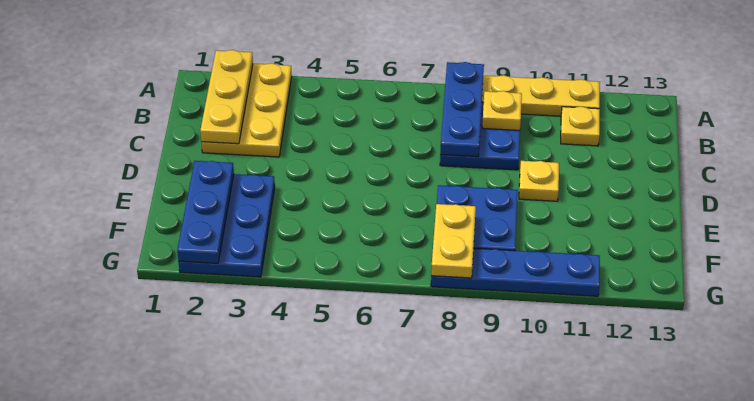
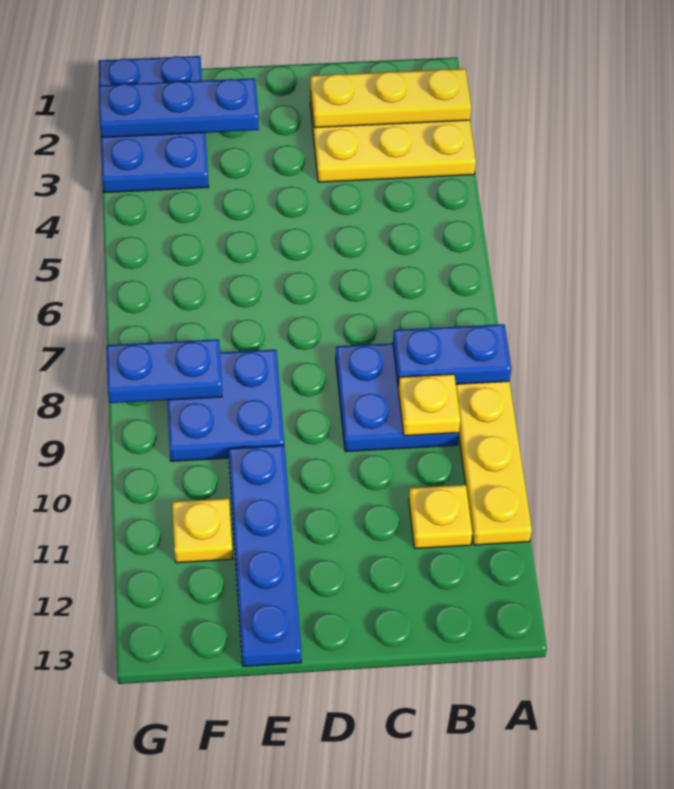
blue 1x3 plate [440,62,484,157] -> blue 1x2 plate [393,324,511,387]
yellow 1x1 plate [519,161,559,201] -> yellow 1x1 plate moved to [172,499,233,563]
blue 2x3 plate [179,174,275,277] -> blue 2x3 plate turned to [99,56,209,193]
yellow 1x2 plate [431,204,476,278] -> blue 1x2 plate [106,339,222,403]
blue 1x4 plate [431,248,600,296] -> blue 1x4 plate moved to [229,445,301,666]

